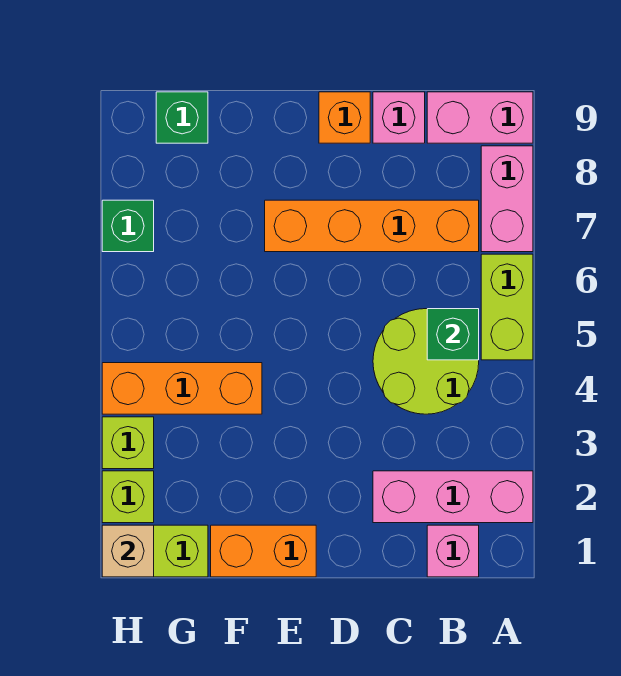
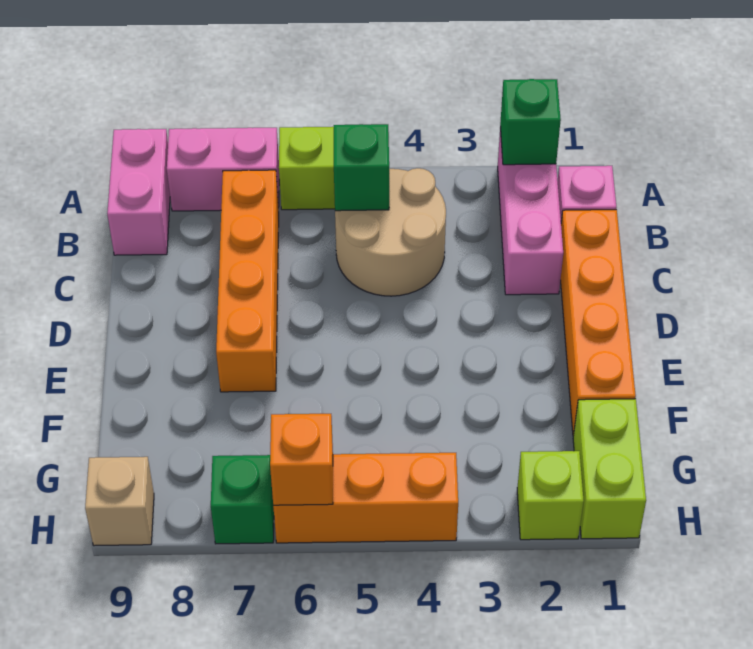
lime 2x2 round brick [373,309,479,414] -> tan 2x2 round brick [335,168,446,296]
pink 1x1 brick [373,92,425,143] -> none
orange 1x1 brick [319,92,370,143] -> orange 1x1 brick moved to [270,414,333,505]
orange 1x2 brick [211,525,316,577] -> orange 1x4 brick [560,210,636,436]
orange 1x3 brick [102,363,262,414] -> orange 1x3 brick turned to [273,453,458,543]
green 1x1 brick [156,92,208,143] -> green 1x1 brick moved to [500,79,561,165]
tan 1x1 brick [102,525,154,577] -> tan 1x1 brick moved to [85,457,154,546]
lime 1x1 brick [102,417,154,469] -> none

